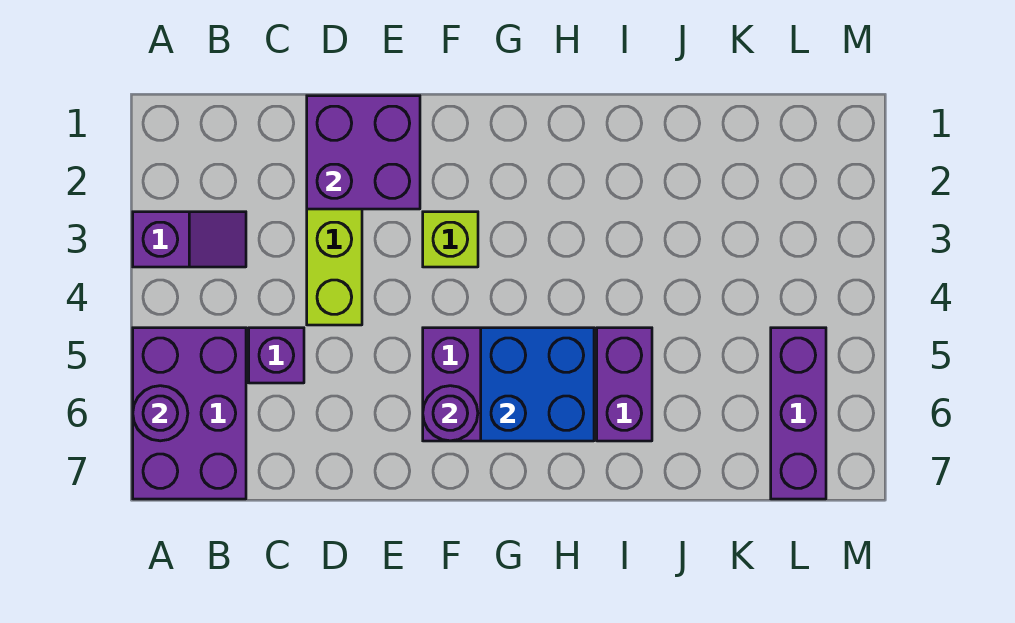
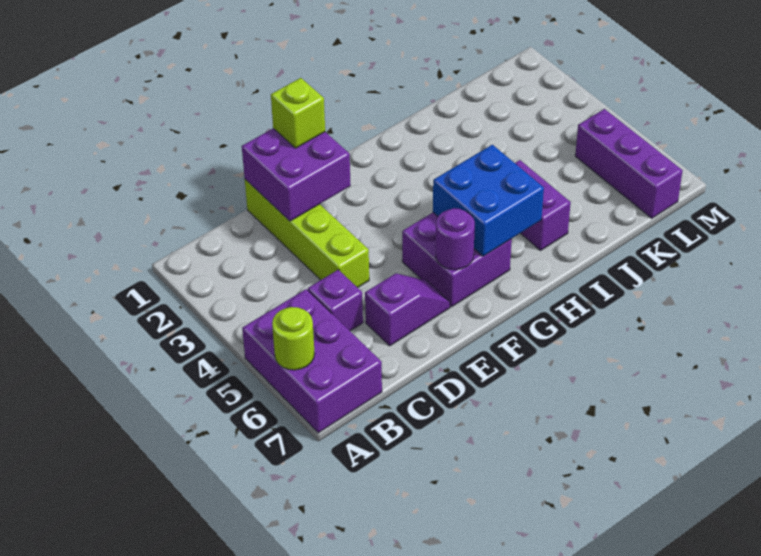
purple 1x2 slope [133,212,246,267] -> purple 1x2 slope moved to [365,273,450,346]
purple 1x1 round brick [133,386,188,441] -> lime 1x1 round brick [272,307,315,370]
lime 1x1 brick [423,212,478,267] -> lime 1x1 brick moved to [271,78,325,148]

